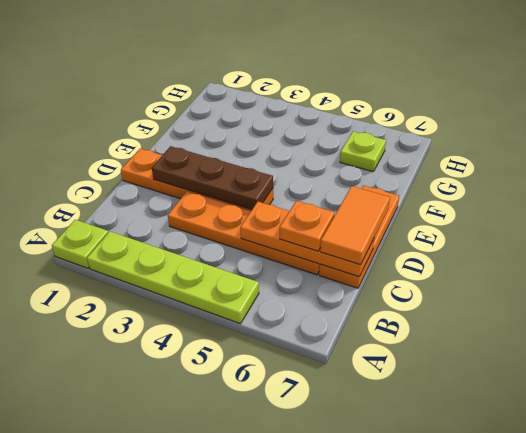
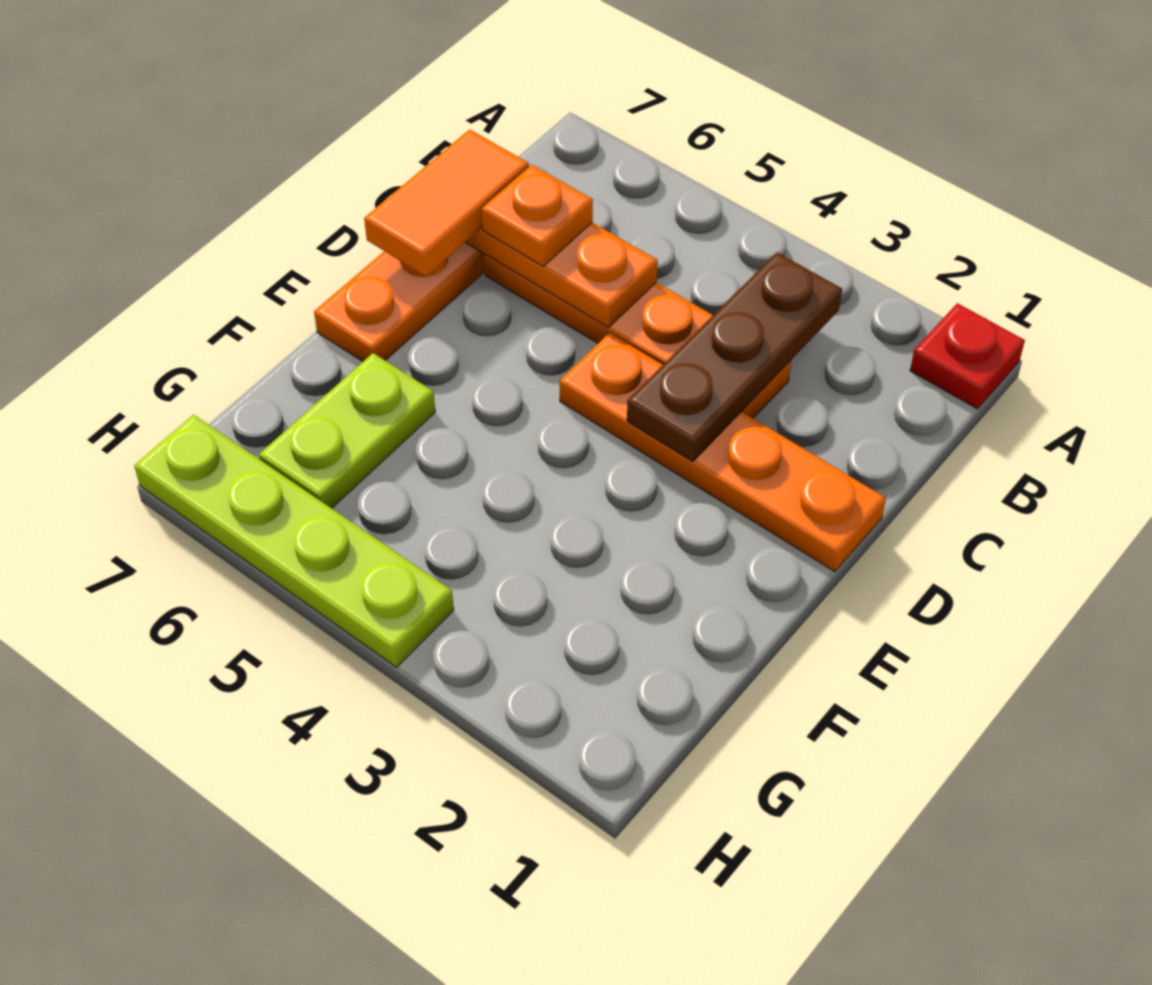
lime 1x1 plate [52,220,108,268] -> red 1x1 plate [910,303,1025,409]
lime 1x4 plate [87,231,259,324] -> lime 1x4 plate moved to [134,415,454,667]
brown 1x3 plate [152,146,273,210] -> brown 1x3 plate turned to [627,253,842,462]
lime 1x1 plate [340,131,386,172] -> lime 1x2 plate [259,353,435,508]

